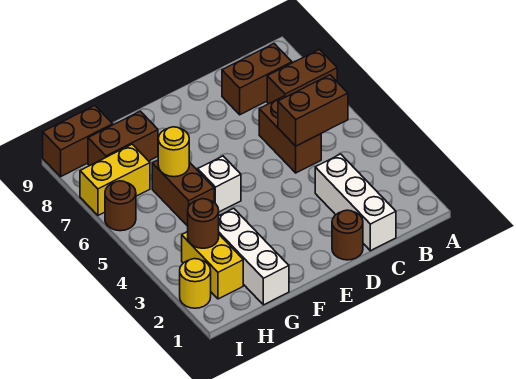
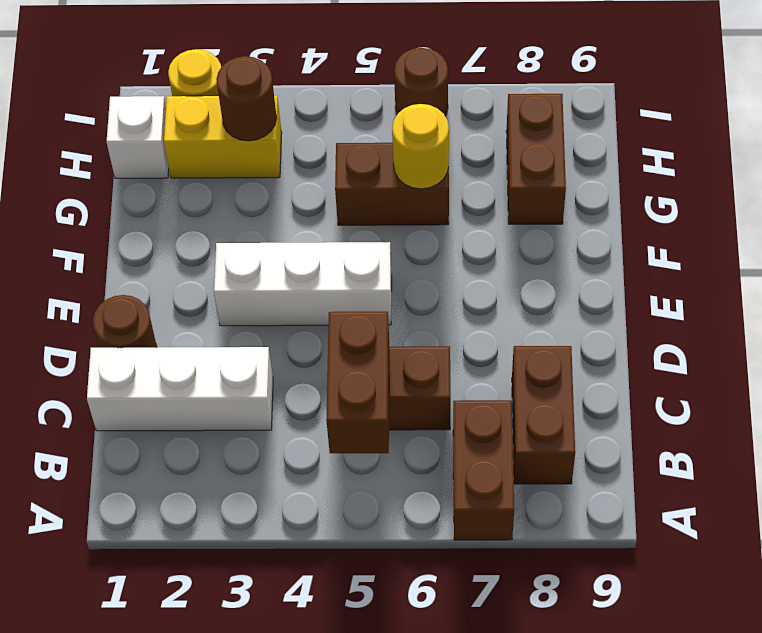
white 1x1 brick [198,156,241,212] -> white 1x1 brick moved to [107,96,169,178]
white 1x3 brick [219,208,289,305] -> white 1x3 brick moved to [214,242,392,326]
yellow 1x2 brick [80,144,150,215] -> none
brown 1x2 brick [43,106,113,177] -> none

